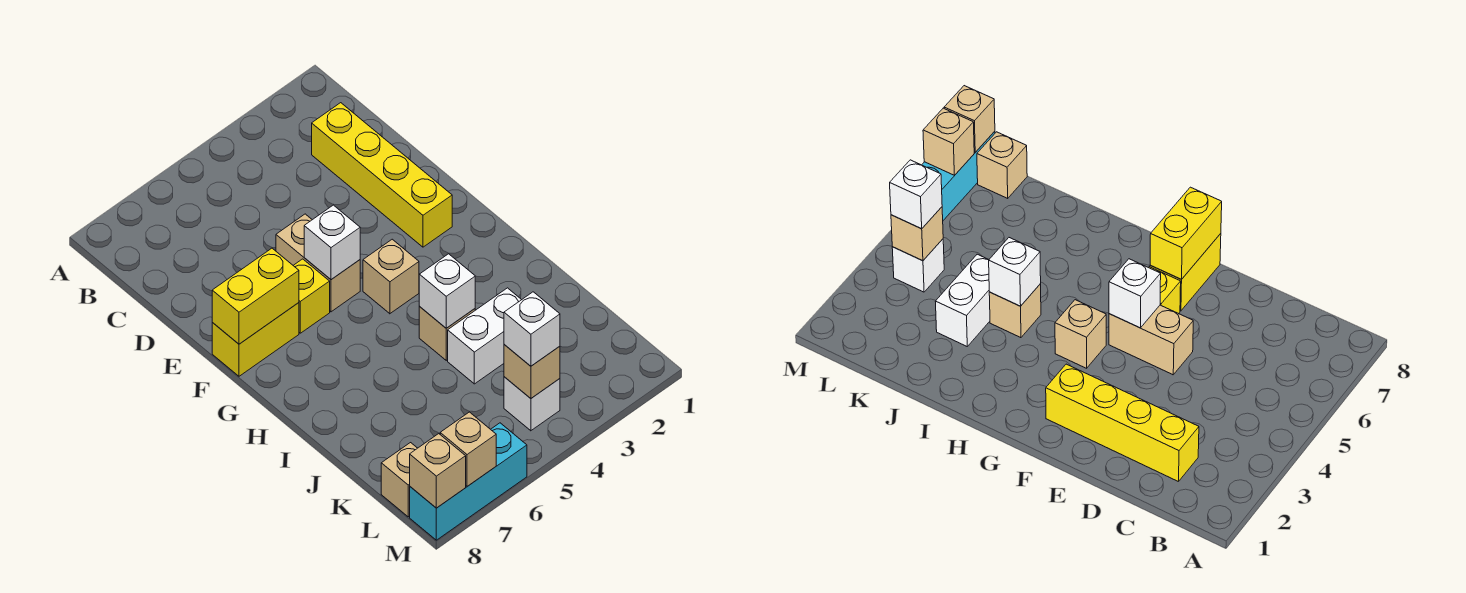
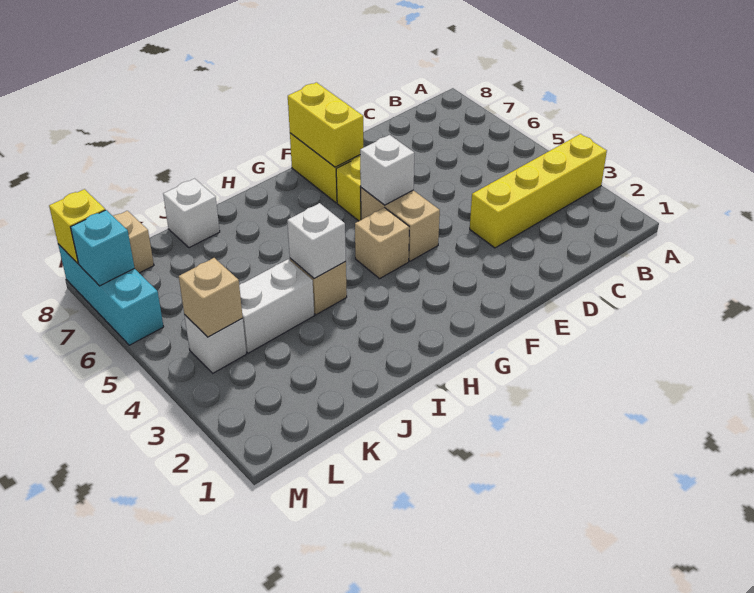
yellow 1x4 brick [312,103,452,247] -> yellow 1x4 brick moved to [470,134,607,248]
tan 1x2 brick [276,214,360,312] -> tan 1x2 brick turned to [361,188,440,261]
white 1x2 brick [448,288,521,384] -> white 1x2 brick turned to [239,259,314,353]
white 1x1 brick [504,292,560,366] -> white 1x1 brick moved to [163,179,220,248]
tan 1x1 brick [440,412,496,486] -> cyan 1x1 brick [71,210,134,286]
tan 1x1 brick [410,434,466,508] -> yellow 1x1 brick [49,189,105,263]

